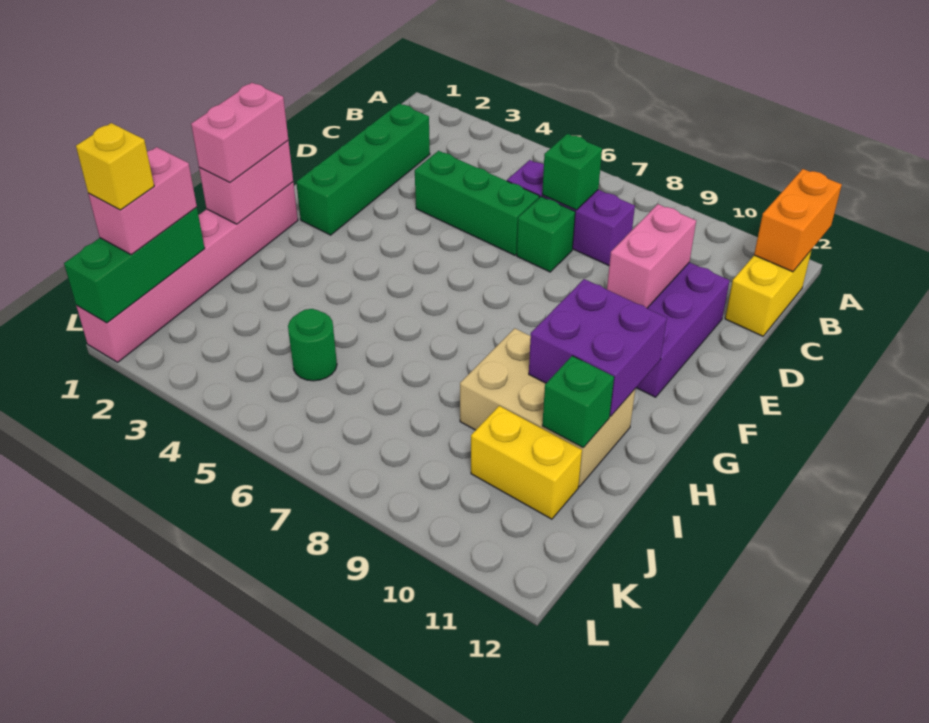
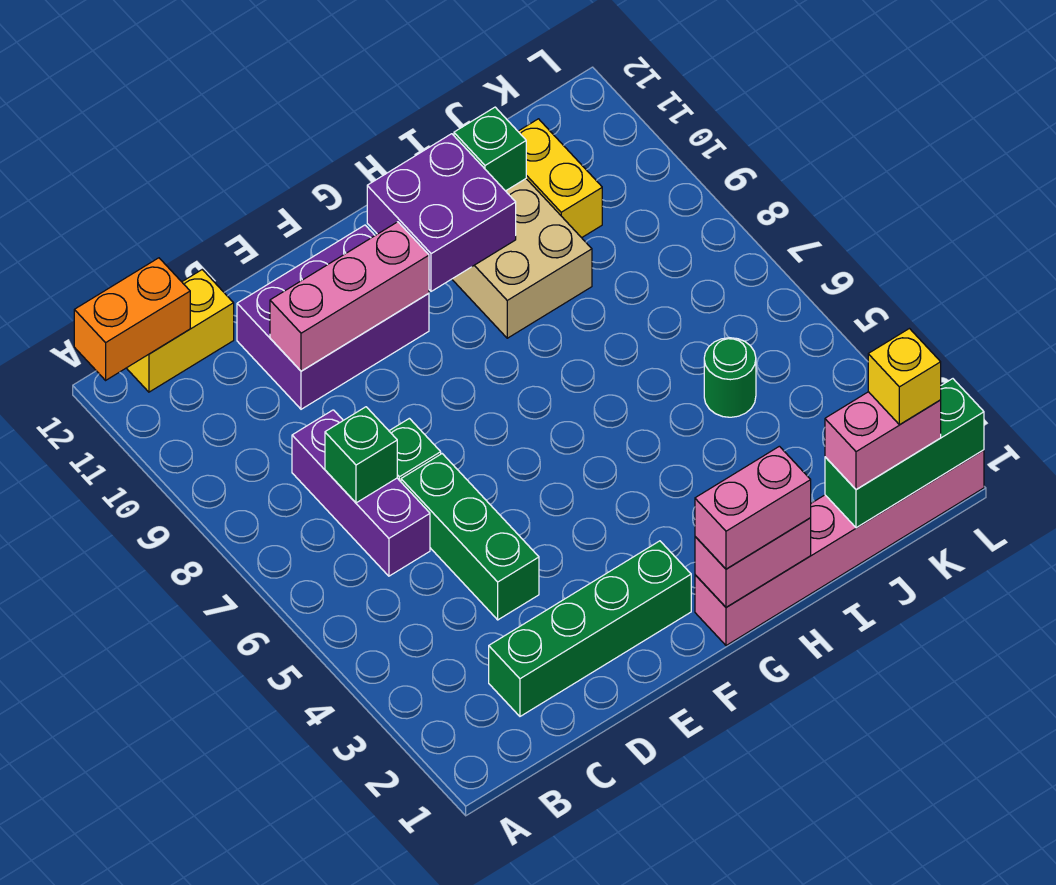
pink 1x2 brick [607,204,696,308] -> pink 1x3 brick [270,222,429,371]

